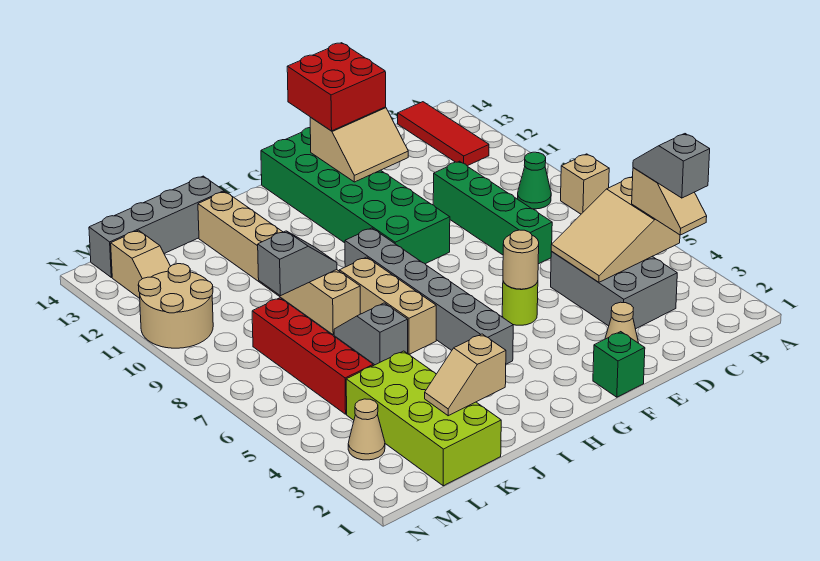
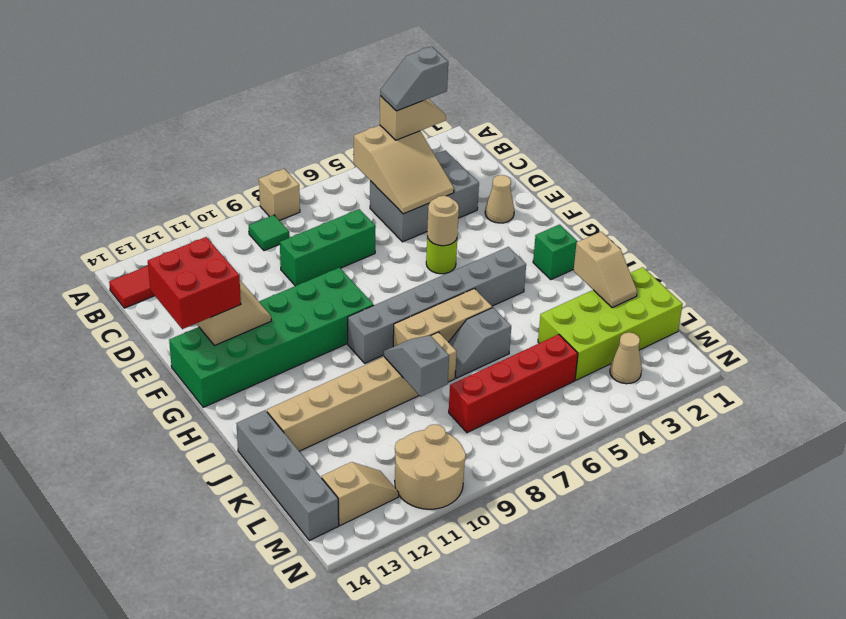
green 1x1 cone [518,152,551,209] -> green 1x1 tile [249,215,289,251]
green 1x4 brick [433,161,552,264] -> green 1x3 brick [280,209,376,286]
green 1x1 brick [593,332,645,397] -> green 1x1 brick moved to [533,225,578,279]

